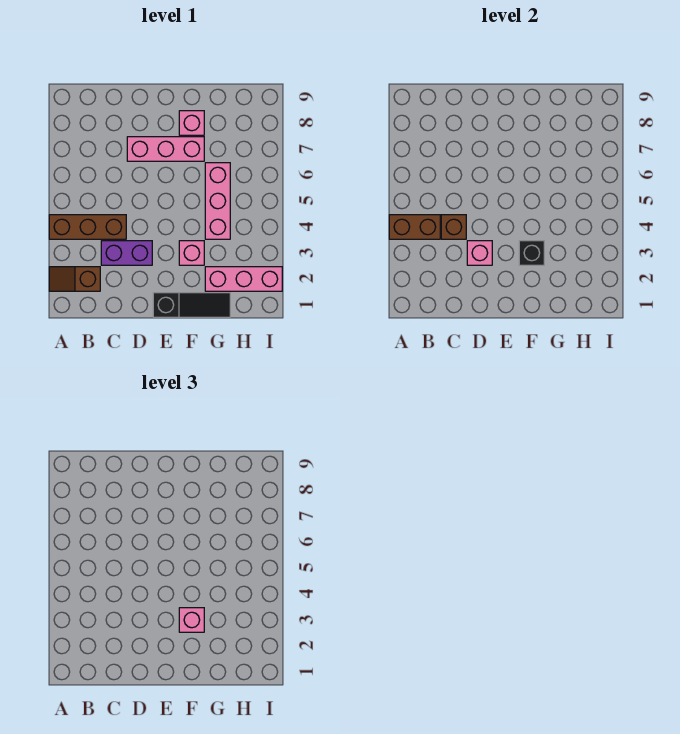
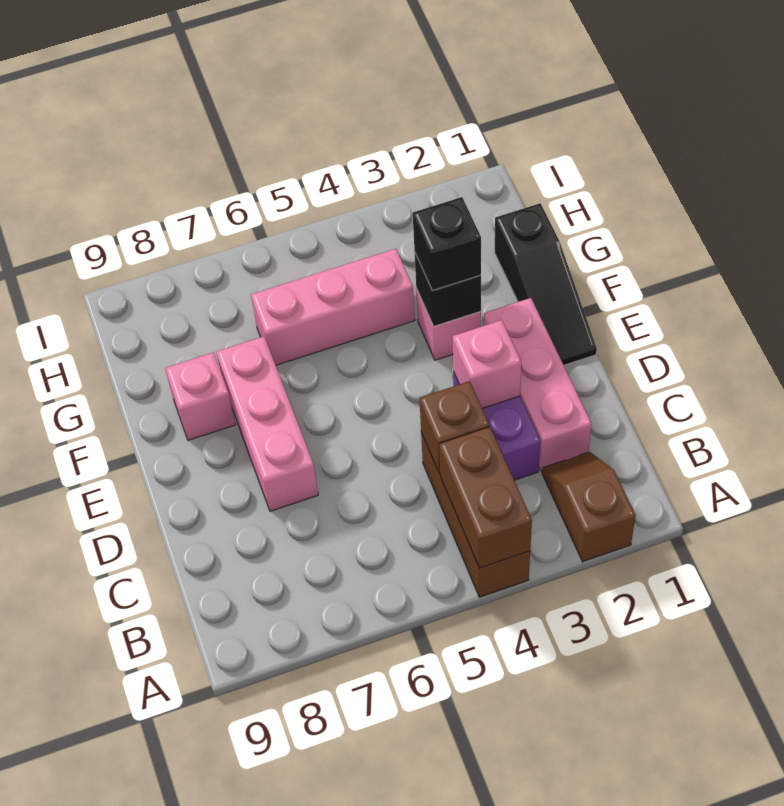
brown 1x2 slope [49,267,100,291] -> brown 1x2 slope turned to [542,452,636,562]
black 1x3 slope [153,293,230,317] -> black 1x3 slope turned to [495,203,597,365]
pink 1x1 brick [179,608,204,632] -> black 1x1 brick [413,197,481,291]
pink 1x3 brick [205,267,282,291] -> pink 1x3 brick moved to [484,298,592,471]

